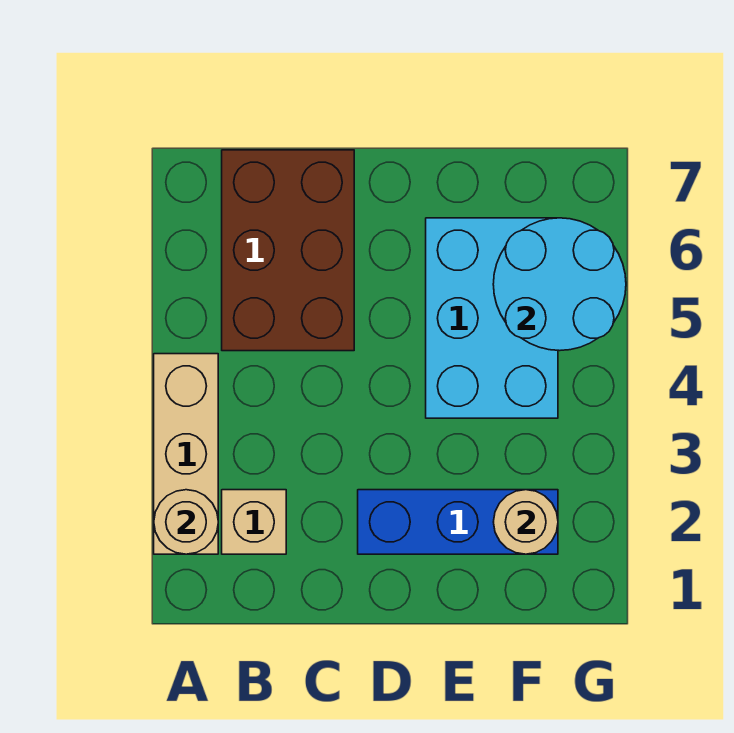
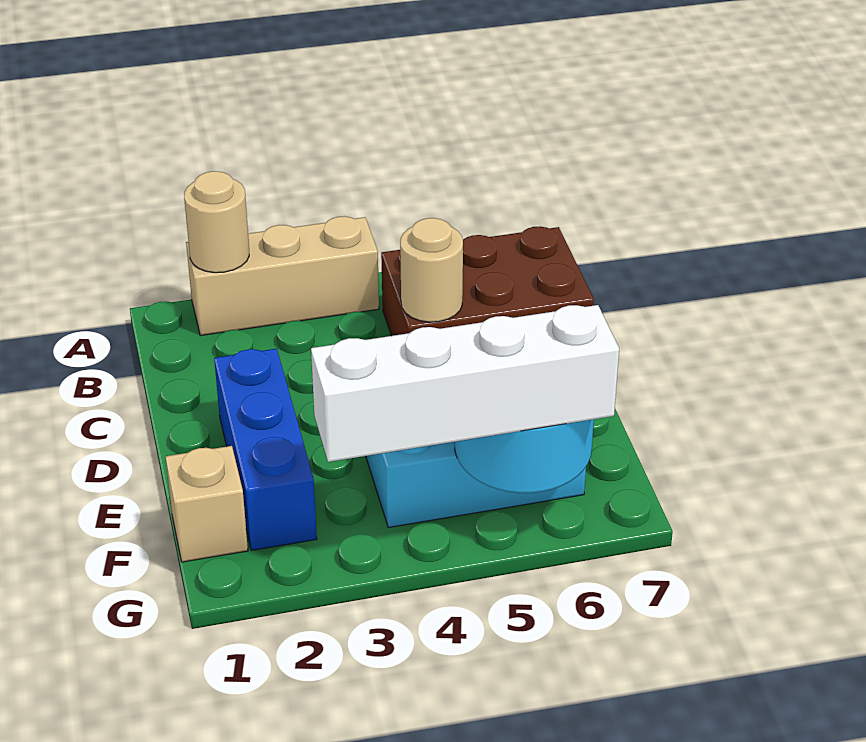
tan 1x1 brick [222,490,286,554] -> tan 1x1 brick moved to [165,446,248,562]
tan 1x1 round brick [494,490,558,554] -> tan 1x1 round brick moved to [400,218,463,322]
none -> white 1x4 brick [311,305,619,462]

